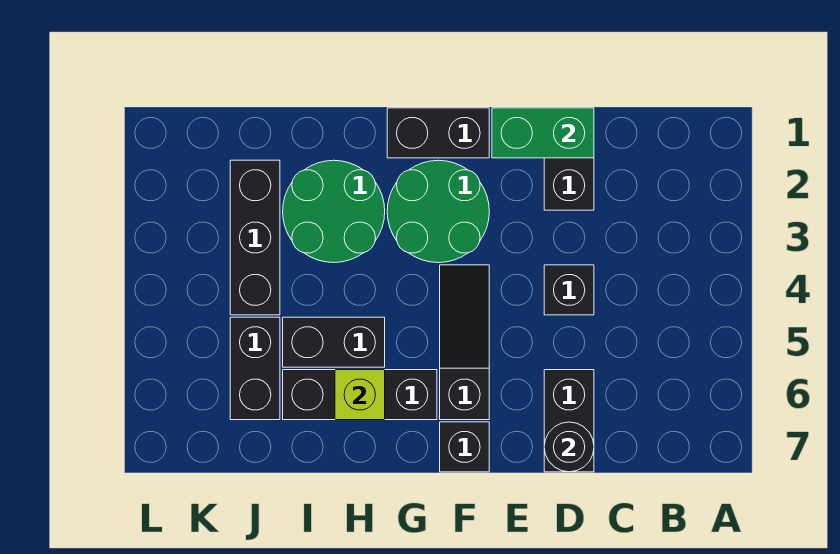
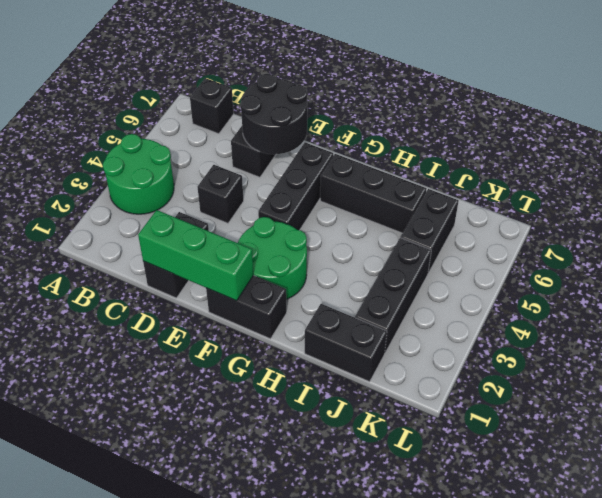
green 1x2 brick [492,108,594,158] -> green 1x3 brick [138,210,254,301]
black 1x1 round brick [544,422,594,472] -> black 2x2 round brick [240,74,307,154]
black 1x3 slope [440,265,489,420] -> black 1x3 brick [258,142,333,230]
black 1x1 brick [440,422,489,472] -> black 1x1 brick moved to [190,78,234,134]
green 2x2 round brick [283,160,385,263] -> green 2x2 round brick moved to [103,134,174,214]
black 1x2 brick [283,317,385,367] -> black 1x2 brick moved to [305,304,387,382]
lime 1x1 brick [335,370,385,420] -> none

